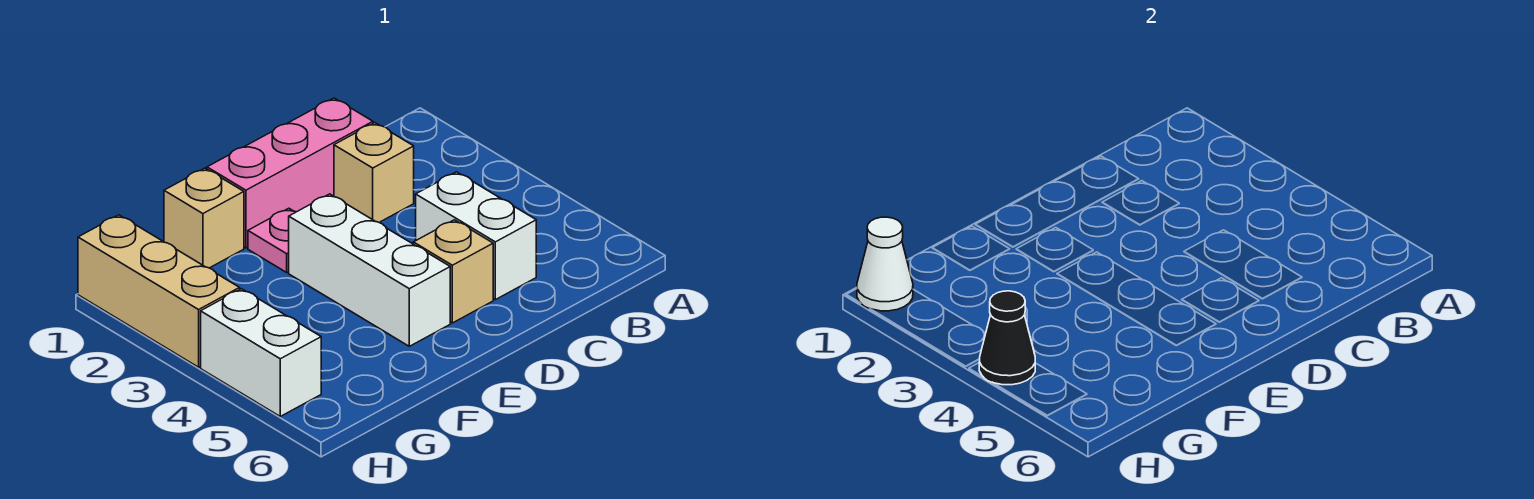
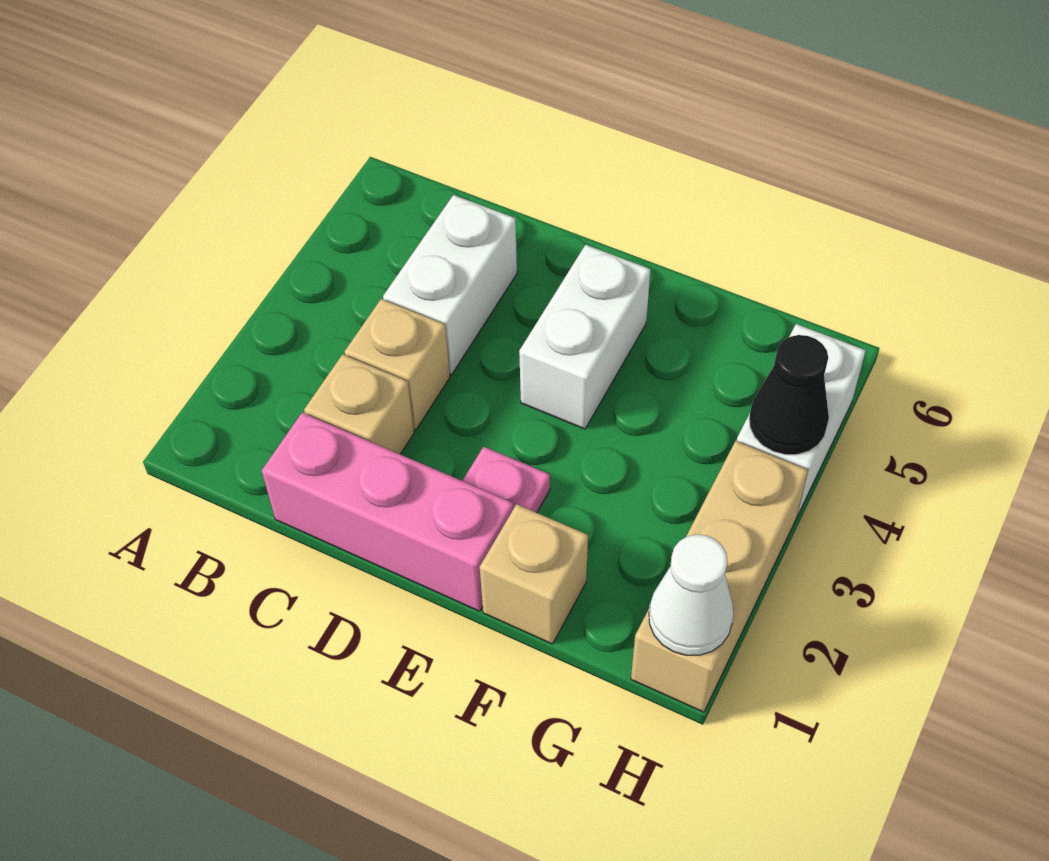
tan 1x1 brick [413,220,493,323] -> tan 1x1 brick moved to [345,299,450,430]
white 1x3 brick [289,194,450,346] -> white 1x2 brick [519,245,651,429]

